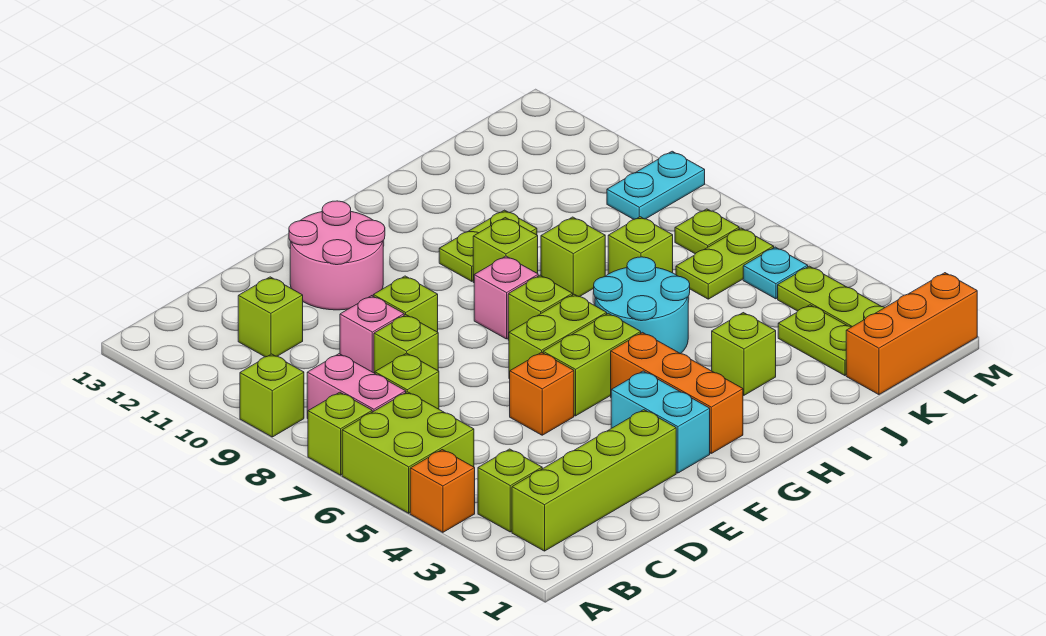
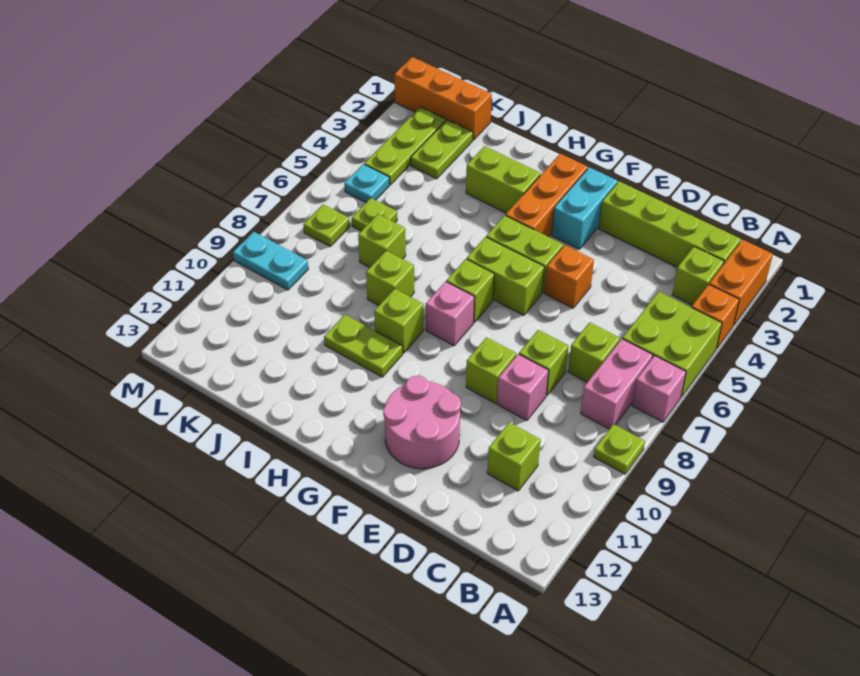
none -> orange 1x2 brick [709,240,773,325]
lime 1x1 brick [308,392,372,475] -> pink 1x1 brick [632,356,686,422]
lime 1x1 brick [240,354,304,437] -> lime 1x1 plate [594,424,645,474]
cyan 2x2 round brick [594,257,690,354] -> none
lime 1x1 brick [712,313,776,395] -> lime 1x2 brick [466,146,541,213]
lime 1x2 plate [676,228,774,299] -> lime 1x1 plate [352,198,397,231]

